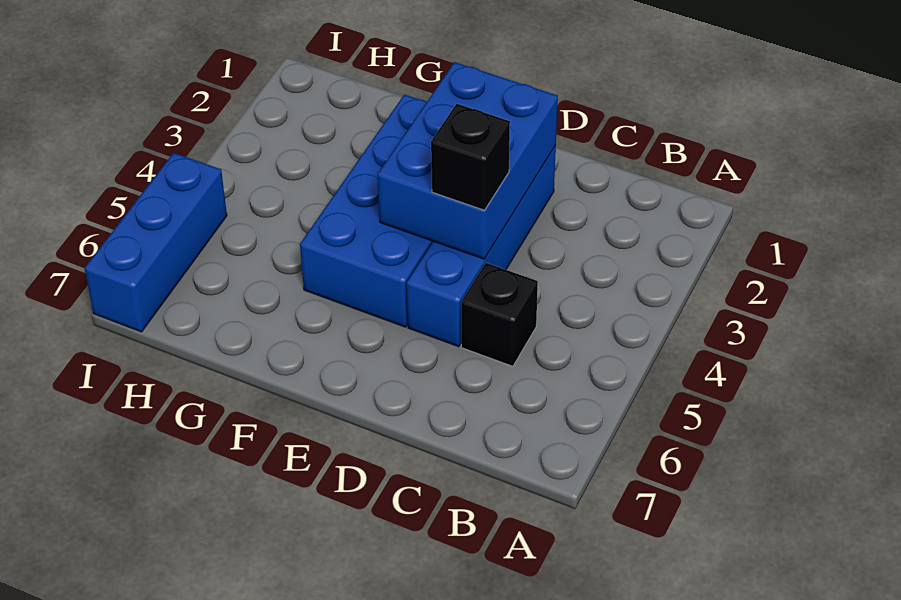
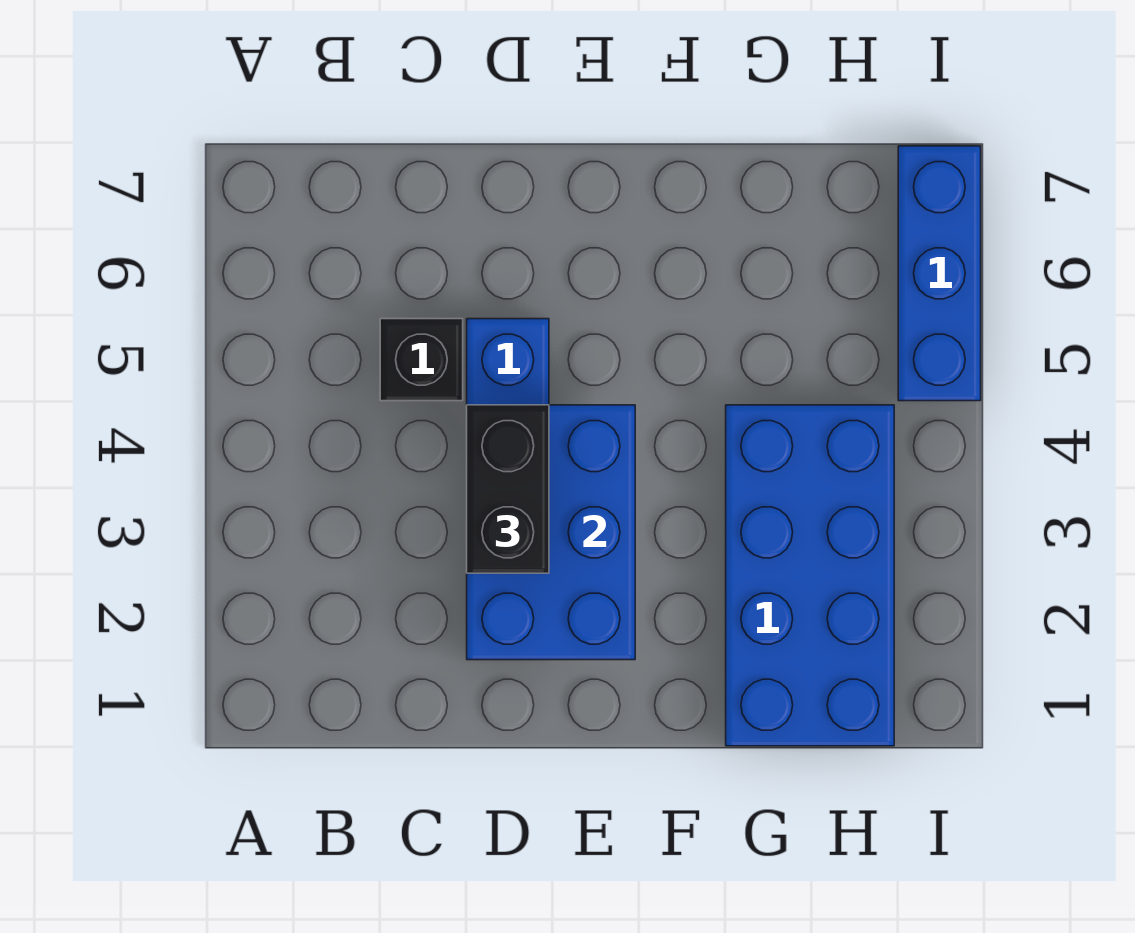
black 1x1 brick [431,104,510,210] -> black 1x2 brick [467,405,549,573]
blue 2x4 brick [300,95,433,327] -> blue 2x4 brick moved to [726,405,894,746]

